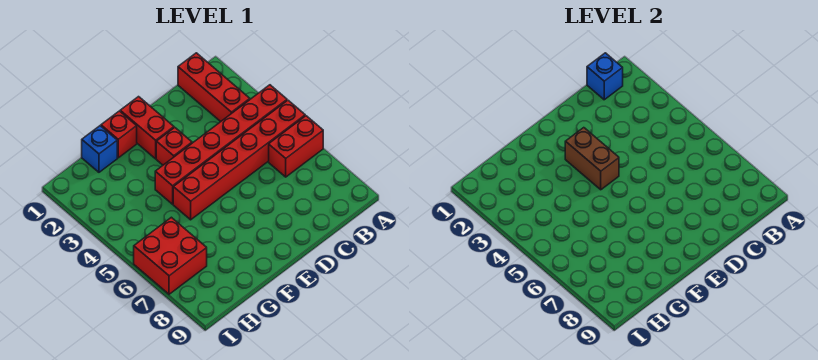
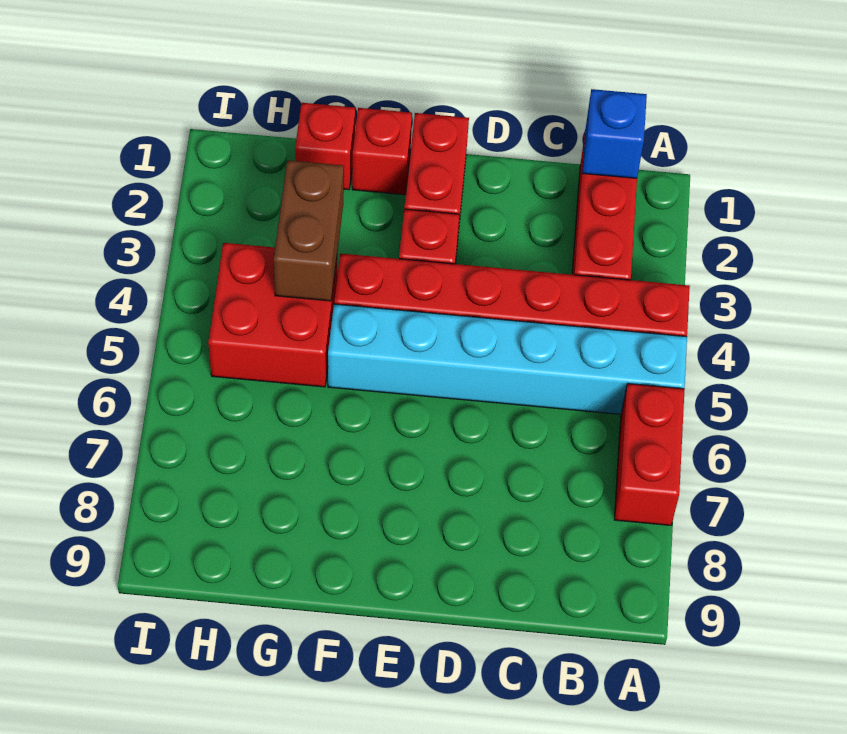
red 1x6 brick [173,100,305,220] -> cyan 1x6 brick [328,304,687,414]
red 1x2 brick [269,116,323,177] -> red 1x2 brick turned to [614,384,685,525]
brown 1x2 brick [565,128,619,190] -> brown 1x2 brick moved to [274,160,344,301]
blue 1x1 brick [82,126,117,172] -> red 1x1 brick [295,103,355,190]
red 2x2 brick [134,217,207,294] -> red 2x2 brick moved to [208,243,337,387]

